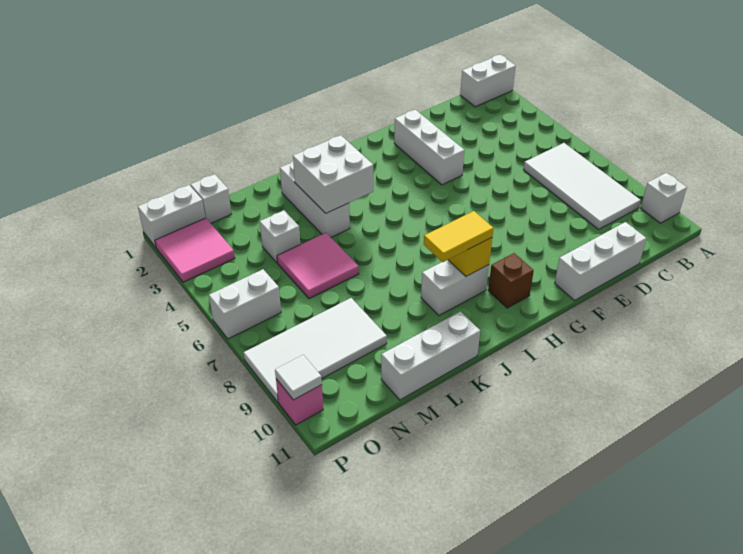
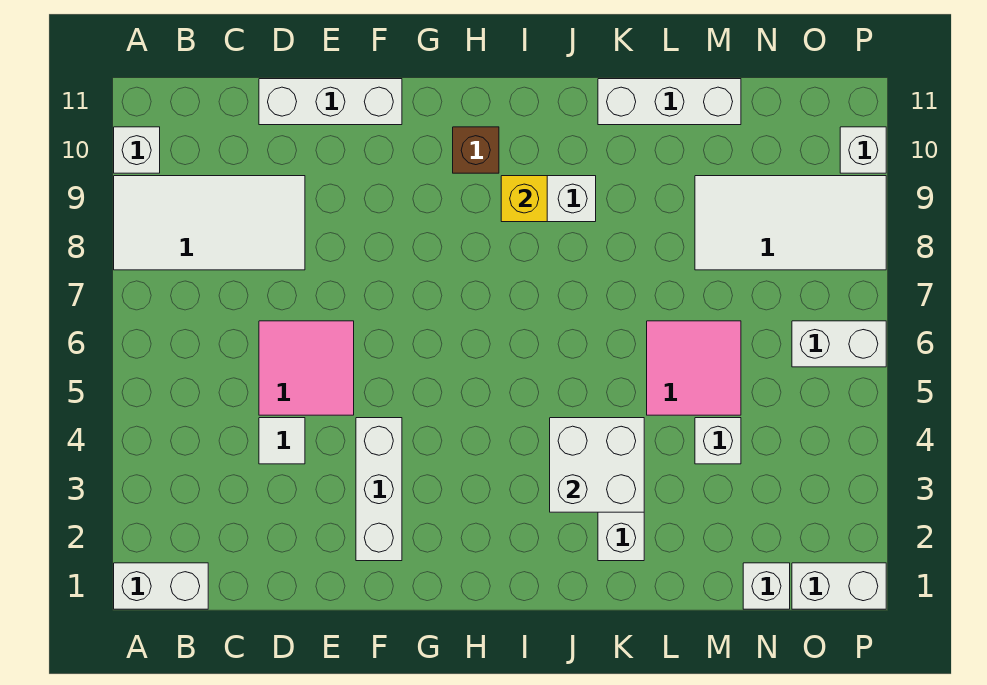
white 2x4 tile [523,143,641,229] -> white 2x4 tile turned to [114,176,305,270]
yellow 1x2 tile [424,211,494,262] -> none
pink 2x2 tile [155,218,235,282] -> pink 2x2 tile moved to [259,321,354,415]
pink 1x1 brick [276,379,323,425] -> white 1x1 brick [840,127,886,173]
white 1x1 tile [275,355,322,400] -> white 1x1 tile moved to [259,418,305,464]

